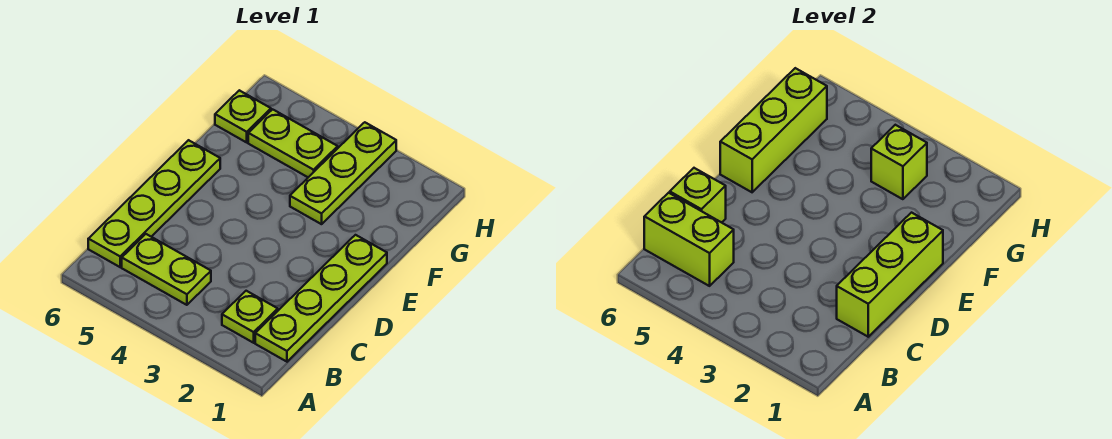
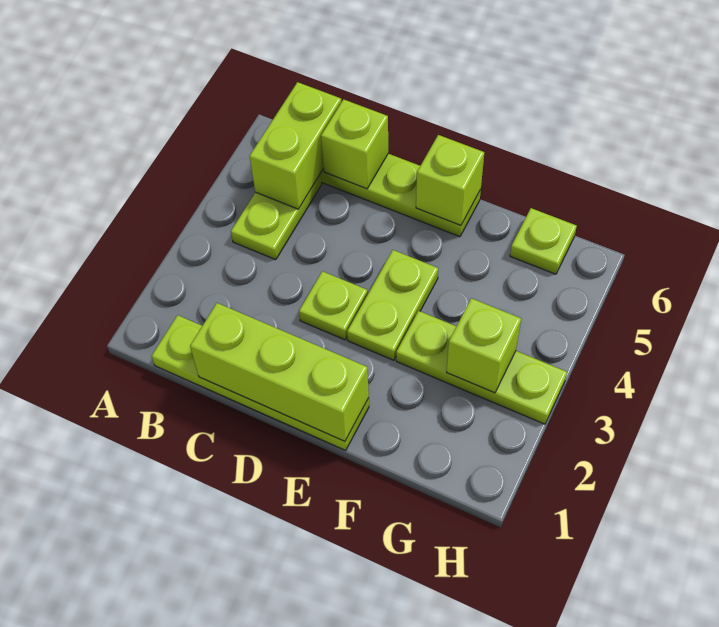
lime 1x1 plate [222,291,278,343] -> lime 1x1 plate moved to [299,271,368,340]
lime 1x3 brick [720,68,827,192] -> lime 1x1 brick [416,135,484,225]
lime 1x2 plate [248,109,338,177] -> lime 1x2 plate moved to [347,250,438,360]

